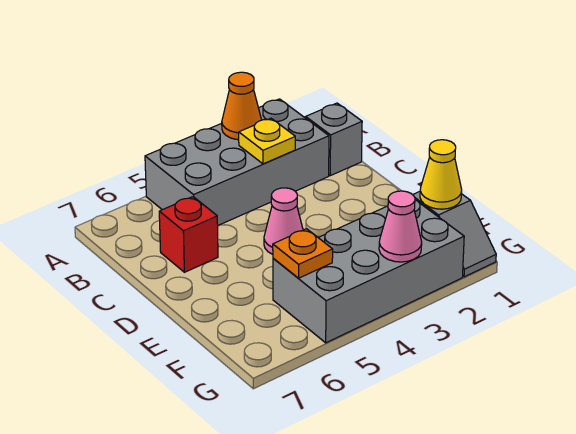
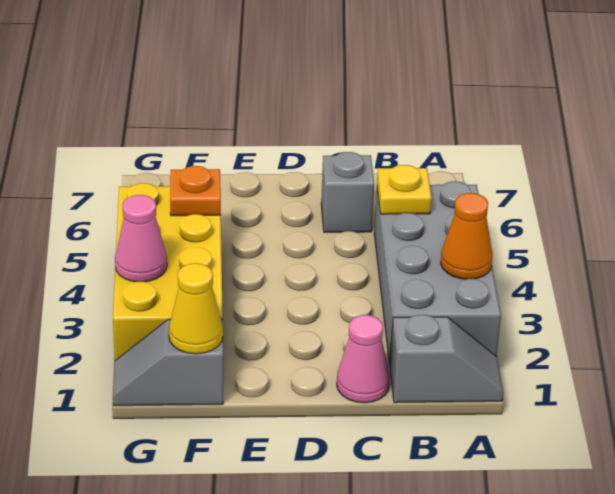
yellow 1x1 plate [239,118,295,164] -> yellow 1x1 plate moved to [377,165,432,214]
red 1x1 brick [159,197,218,272] -> grey 1x1 brick [321,152,374,232]
pink 1x1 cone [264,188,303,254] -> pink 1x1 cone moved to [337,315,390,403]
grey 2x4 brick [273,200,464,343] -> yellow 2x4 brick [113,183,223,360]

